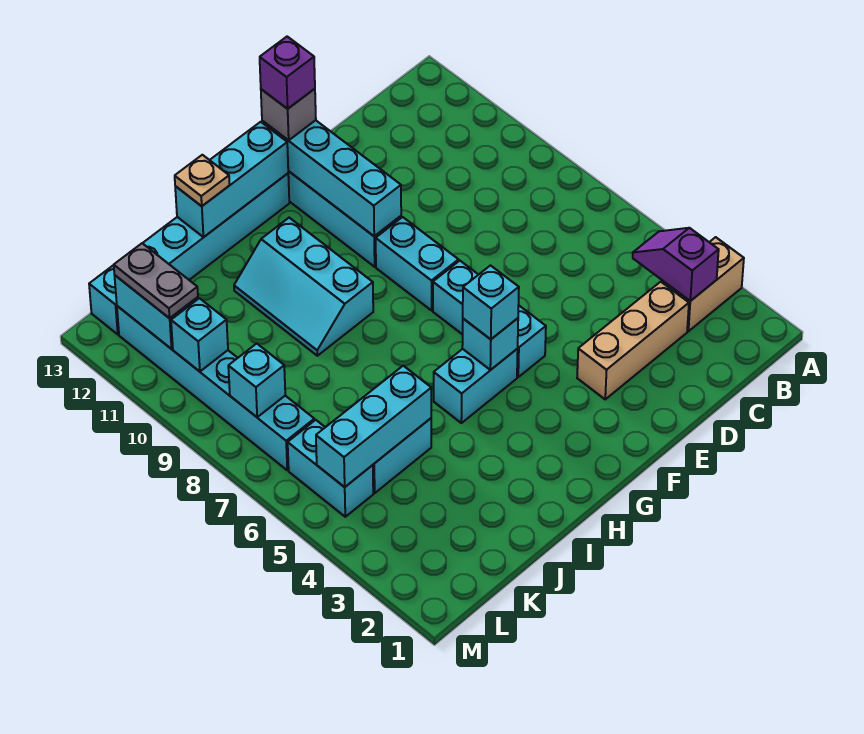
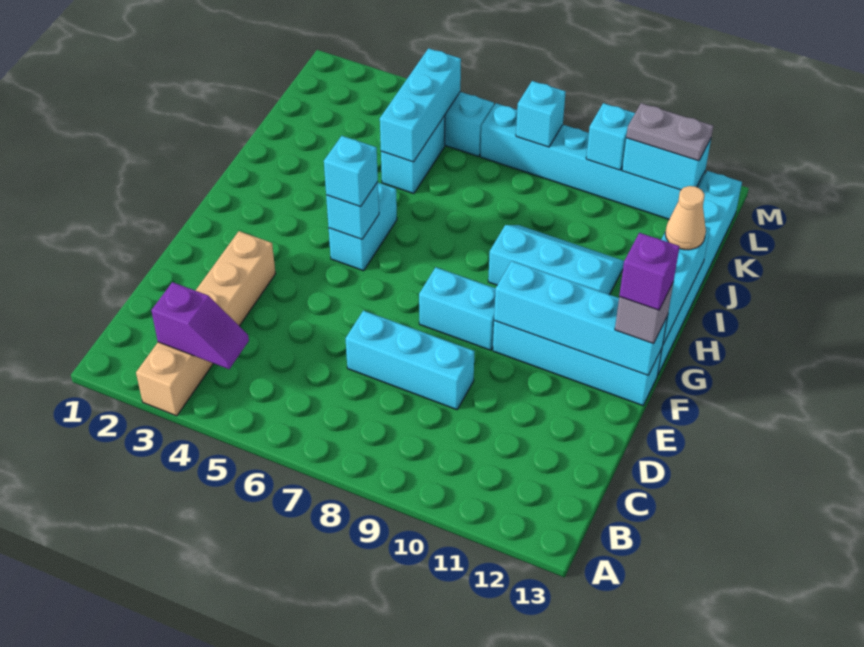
cyan 1x3 brick [433,261,546,377] -> cyan 1x3 brick moved to [346,311,475,410]
tan 1x1 plate [175,155,230,206] -> tan 1x1 cone [665,186,706,250]

